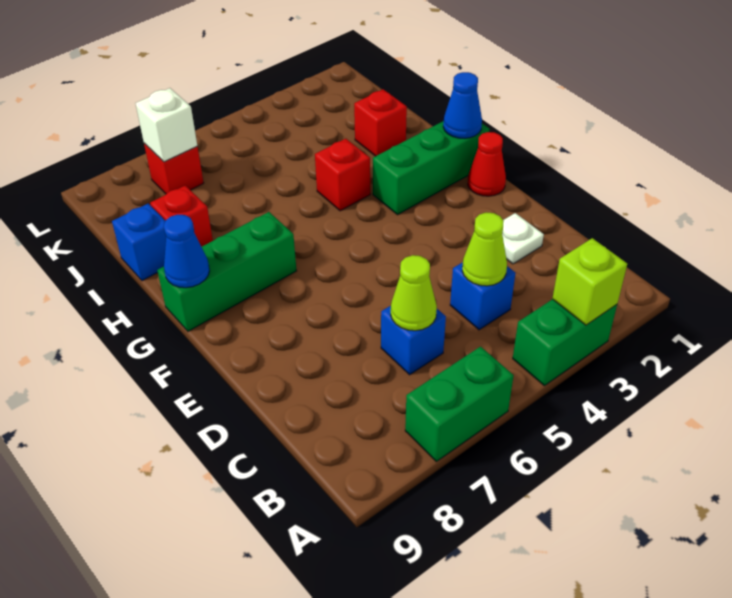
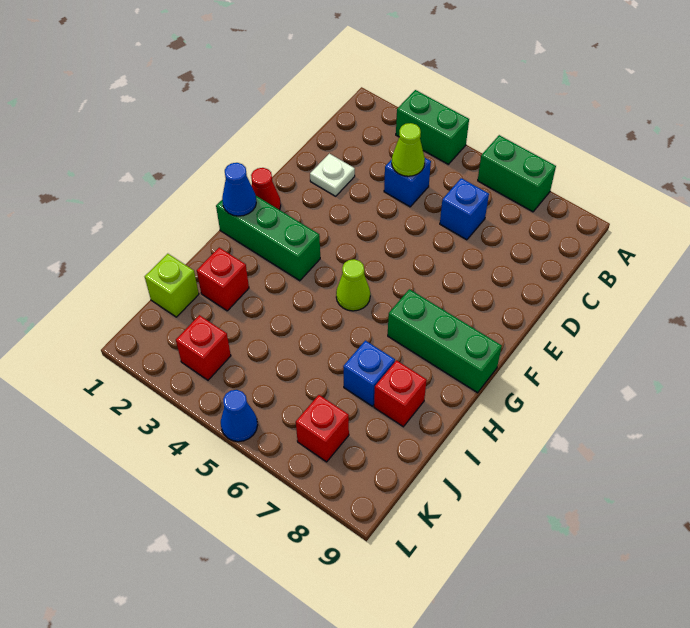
lime 1x1 brick [552,238,627,325] -> lime 1x1 brick moved to [145,254,199,317]
lime 1x1 cone [391,255,437,331] -> lime 1x1 cone moved to [336,259,370,311]
blue 1x1 cone [164,215,210,288] -> blue 1x1 cone moved to [221,390,258,442]
red 1x1 brick [315,139,370,211] -> red 1x1 brick moved to [176,315,231,380]
blue 1x1 brick [112,204,166,281] -> blue 1x1 brick moved to [343,340,395,406]
white 1x1 brick [135,88,197,162] -> none

